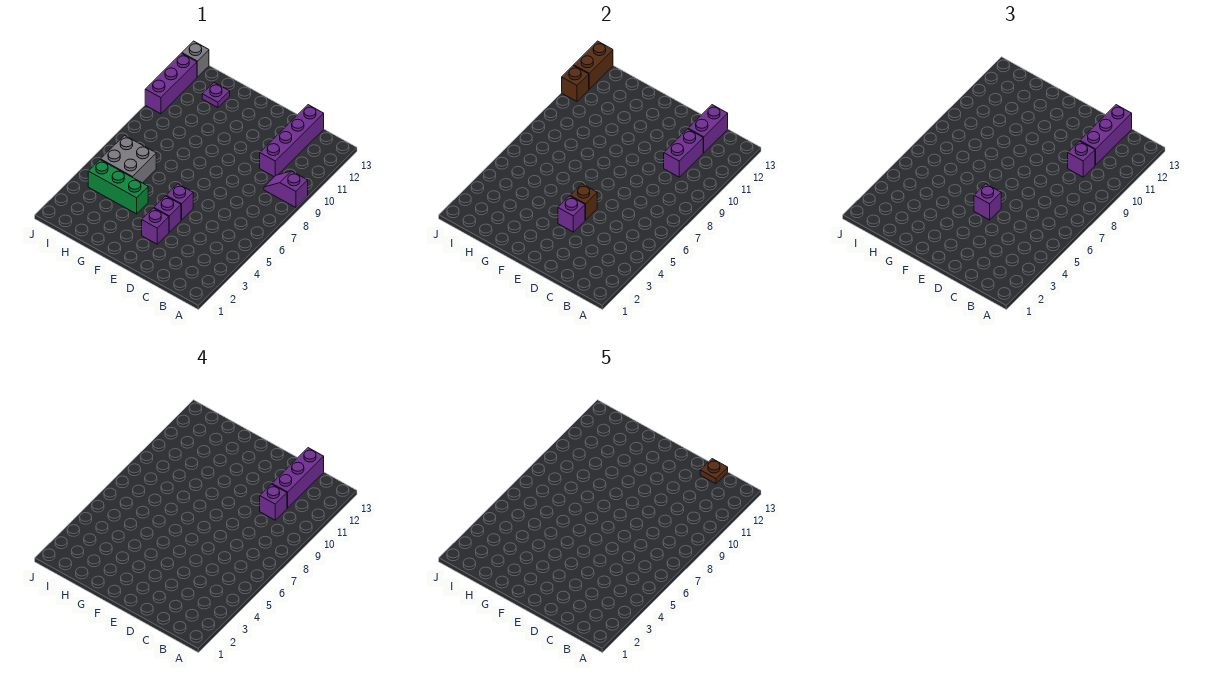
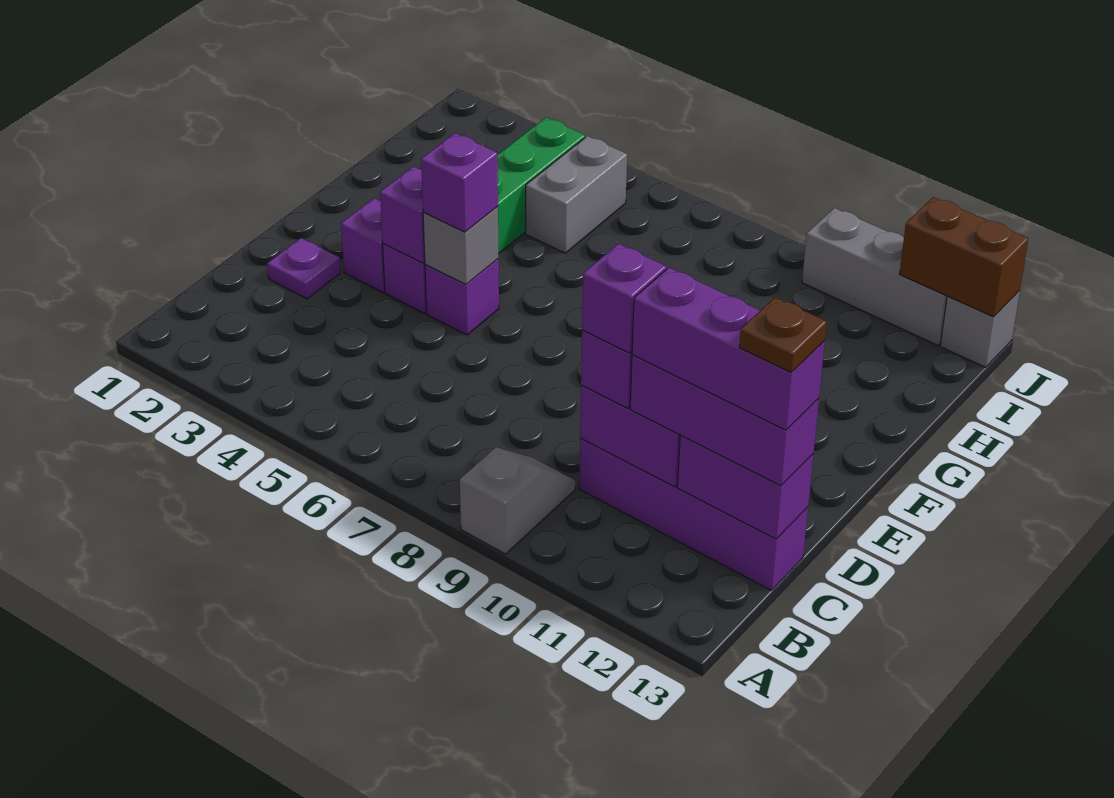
purple 1x2 slope [264,171,308,208] -> grey 1x2 slope [460,447,575,554]
brown 1x1 brick [570,184,597,220] -> grey 1x1 brick [423,206,499,284]
grey 2x2 brick [101,135,156,183] -> grey 1x2 brick [526,136,627,253]
purple 1x1 plate [202,83,230,107] -> purple 1x1 plate moved to [267,238,340,299]
purple 1x3 brick [145,53,197,114] -> grey 1x3 brick [802,208,947,345]
brown 1x1 brick [562,65,589,101] -> none

